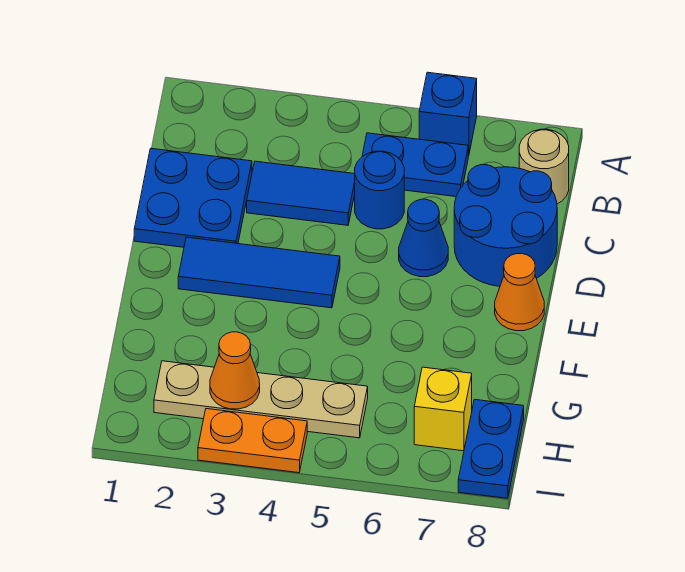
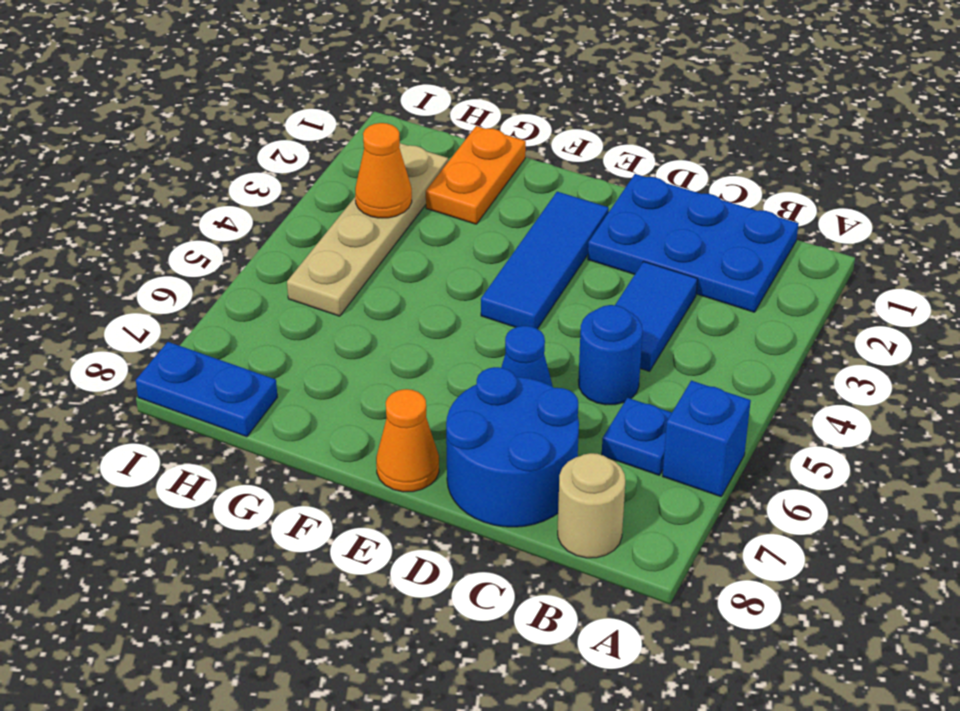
blue 1x2 plate [362,133,468,197] -> blue 1x1 plate [602,398,672,475]
blue 2x2 plate [134,148,252,247] -> blue 2x3 plate [588,174,799,312]
yellow 1x1 brick [414,367,472,451] -> none
orange 1x2 plate [198,409,307,473] -> orange 1x2 plate moved to [426,126,526,224]

